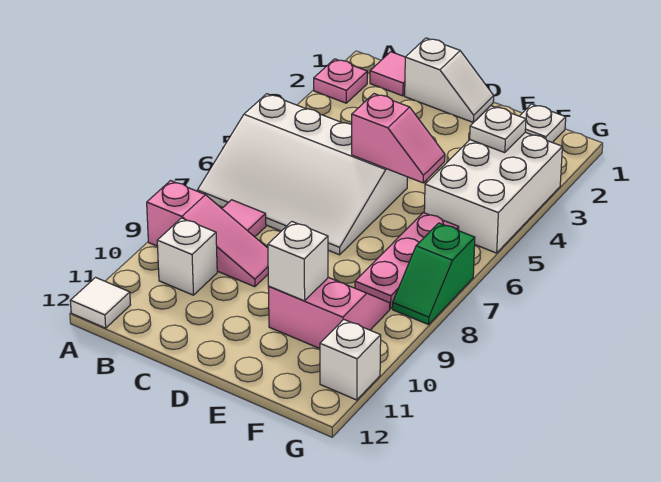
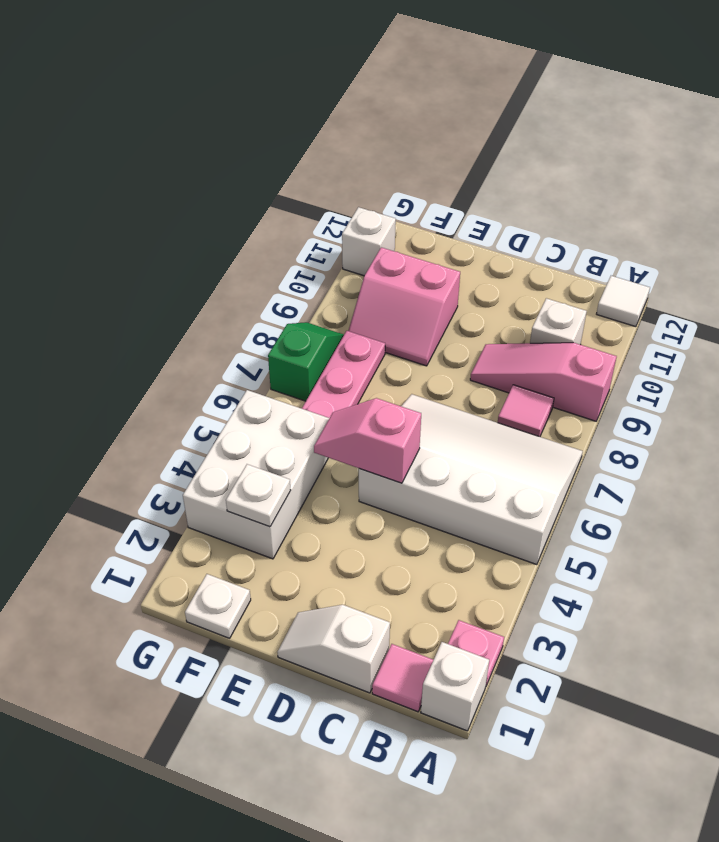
white 1x1 brick [268,222,328,301] -> white 1x1 brick moved to [421,642,489,731]

